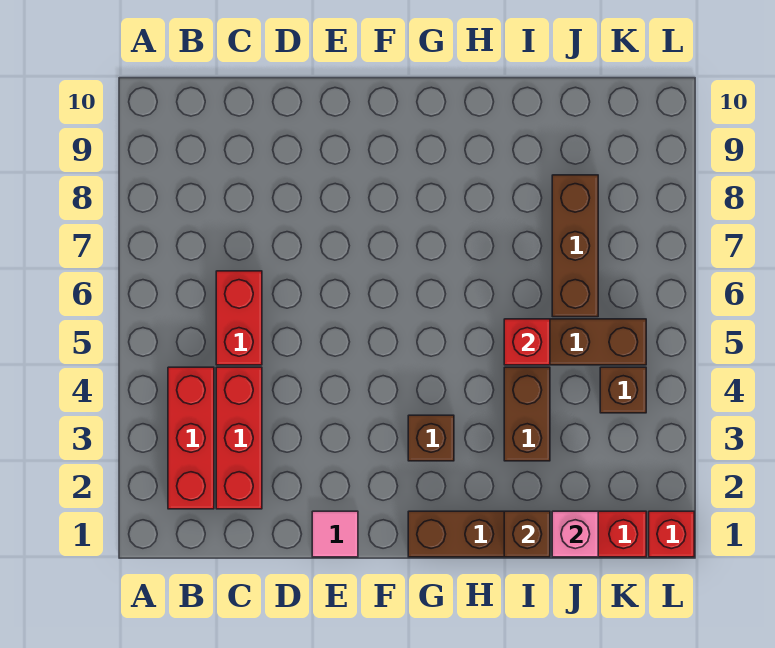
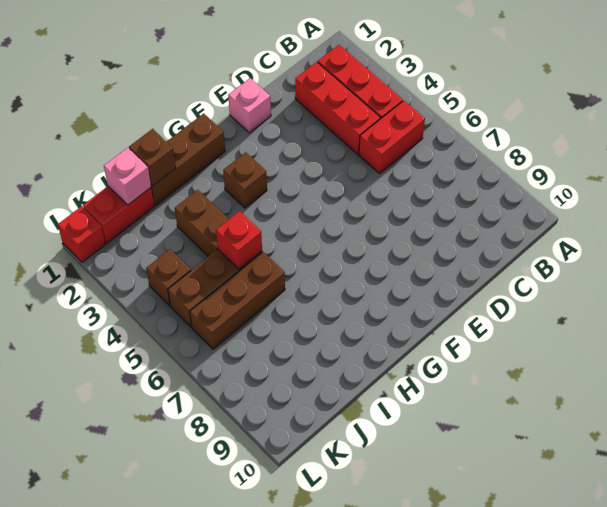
red 1x2 brick [216,271,262,365] -> red 1x2 brick turned to [359,101,425,174]
pink 1x1 tile [312,511,358,557] -> pink 1x1 brick [228,78,271,133]
brown 1x3 brick [552,175,598,317] -> brown 1x3 brick turned to [190,252,285,349]

